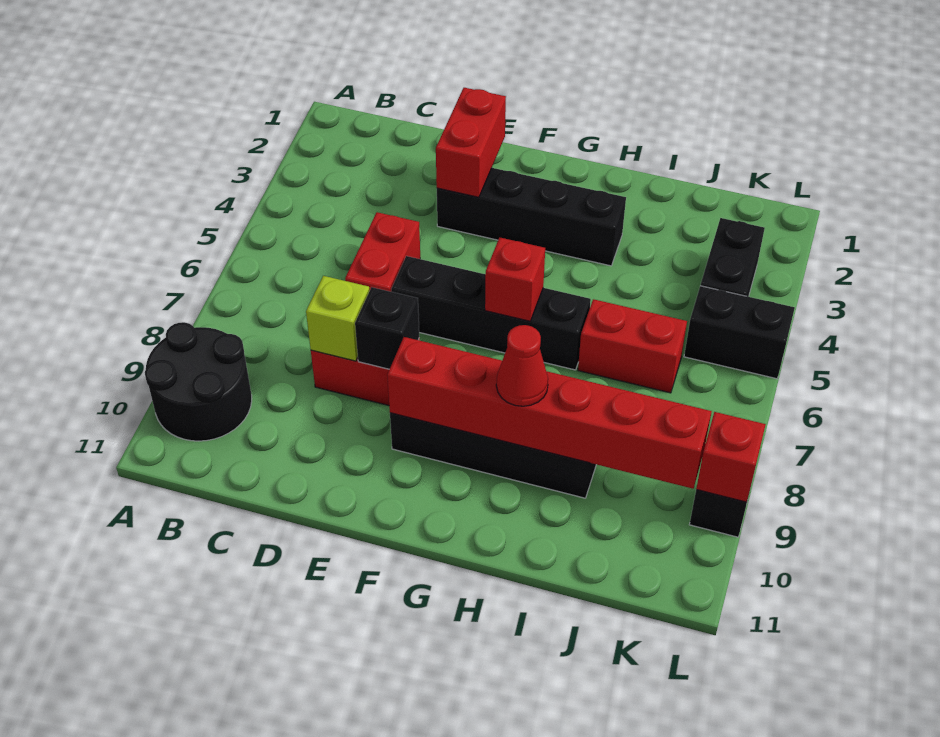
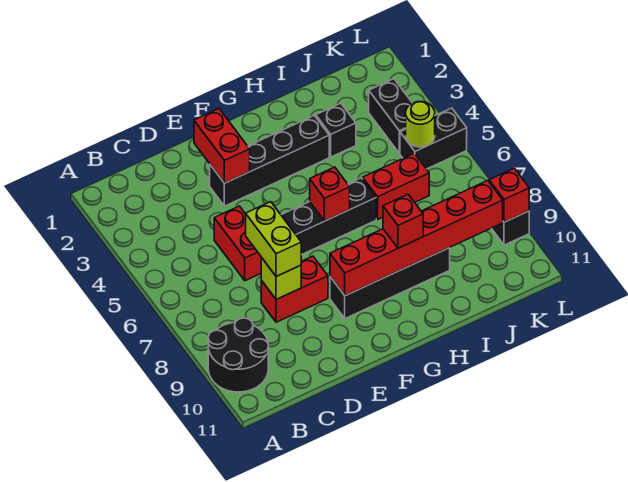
none -> lime 1x2 brick [246,202,301,276]
black 1x1 brick [355,287,419,369] -> black 1x1 brick moved to [316,103,356,157]
red 1x1 cone [496,325,548,406] -> red 1x1 brick [383,194,423,248]
none -> lime 1x1 round brick [406,102,435,147]

